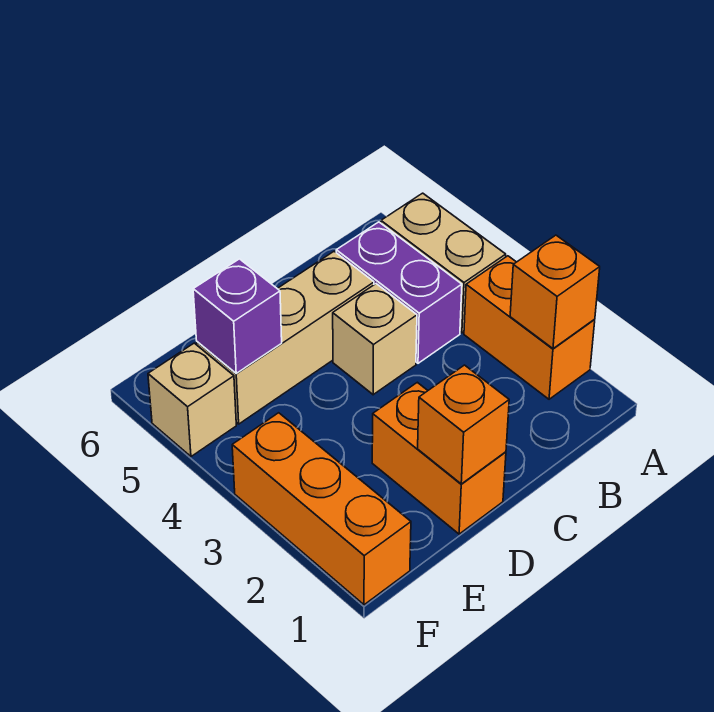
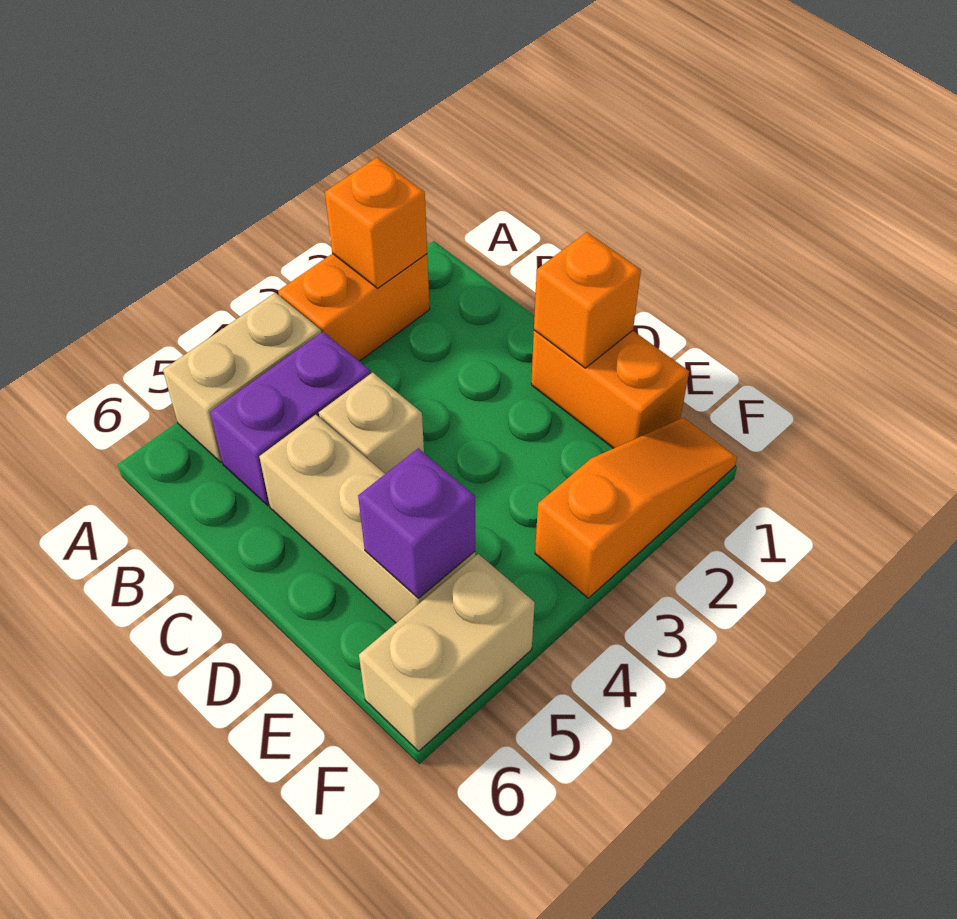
orange 1x2 brick [372,382,506,534] -> orange 1x2 brick turned to [531,330,689,448]
orange 1x3 brick [232,413,411,605] -> orange 1x3 slope [535,418,737,598]
tan 1x1 brick [148,343,236,456] -> tan 1x2 brick [359,554,535,751]

